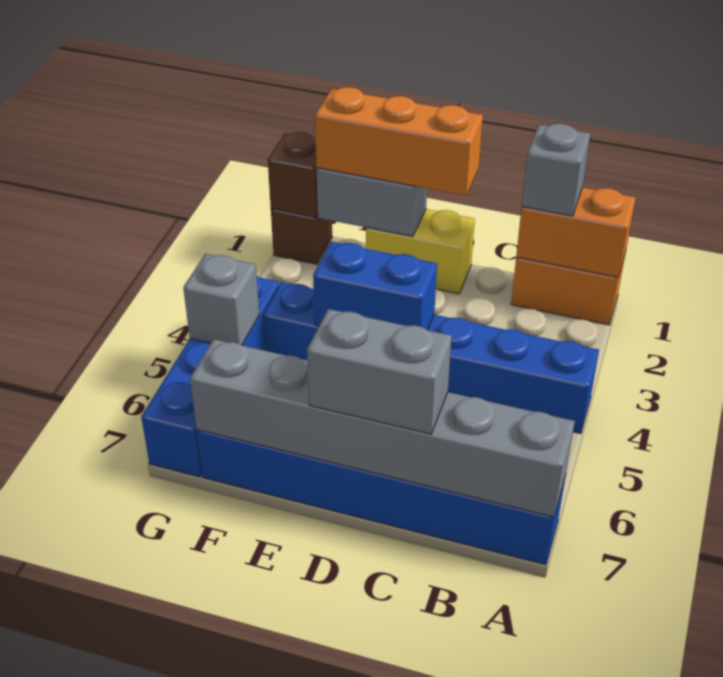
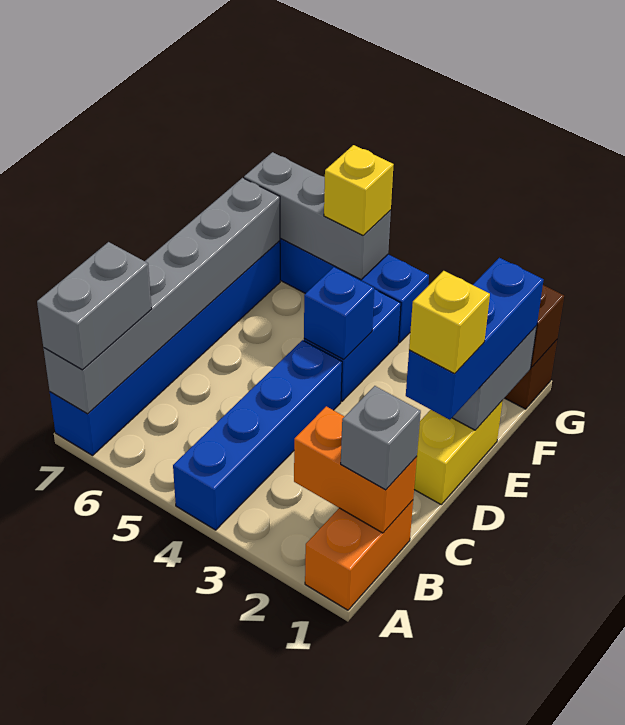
orange 1x2 brick [516,187,636,277] -> orange 1x2 brick turned to [294,406,417,533]
grey 1x2 brick [307,309,452,434] -> grey 1x2 brick moved to [37,242,152,370]
orange 1x3 brick [315,87,483,196] -> blue 1x3 brick [406,258,544,420]
none -> yellow 1x1 brick [409,271,490,374]
blue 1x2 brick [313,242,437,330] -> blue 1x1 brick [304,267,374,360]
grey 1x1 brick [183,254,259,345] -> grey 1x3 brick [244,152,391,280]
none -> yellow 1x1 brick [324,145,394,236]

